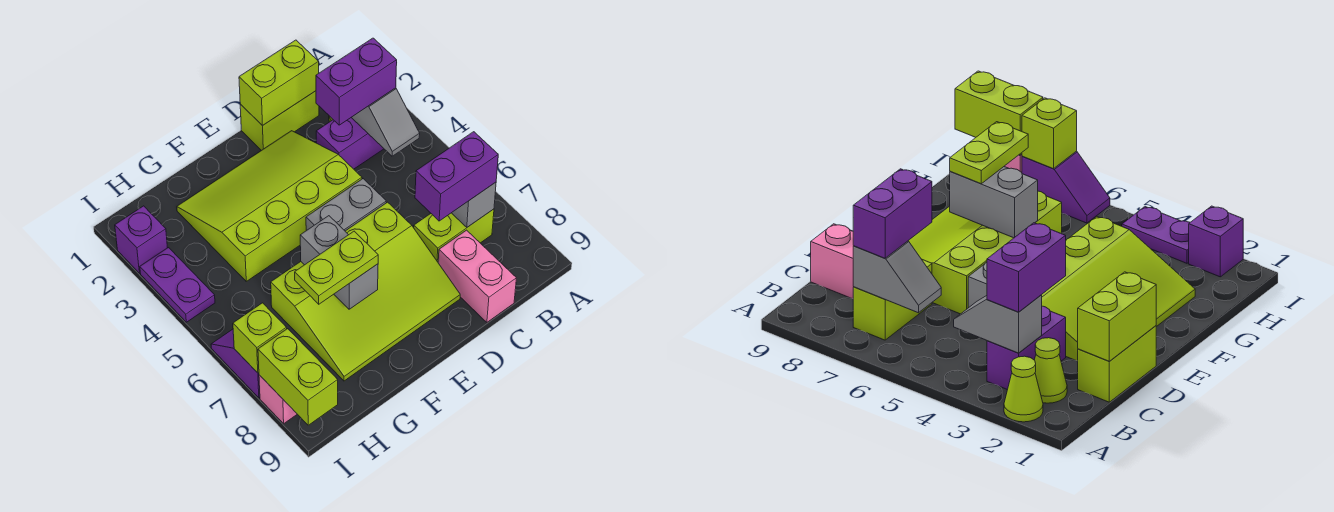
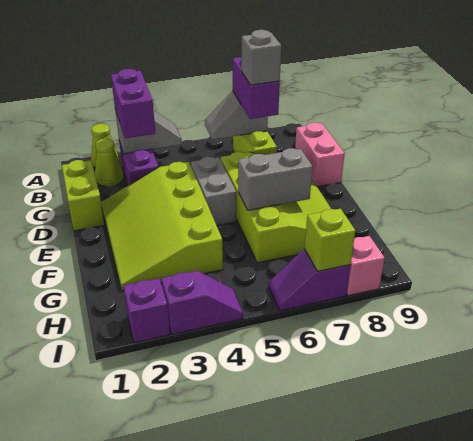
lime 1x2 brick [239,40,319,126] -> none
none -> grey 1x1 brick [241,30,281,85]
pink 1x2 brick [438,230,517,322] -> pink 1x2 brick turned to [295,122,345,187]
lime 1x2 plate [295,231,378,304] -> none
purple 1x2 plate [140,248,215,322] -> purple 1x2 slope [161,271,243,335]
lime 1x2 brick [258,329,338,425] -> none

